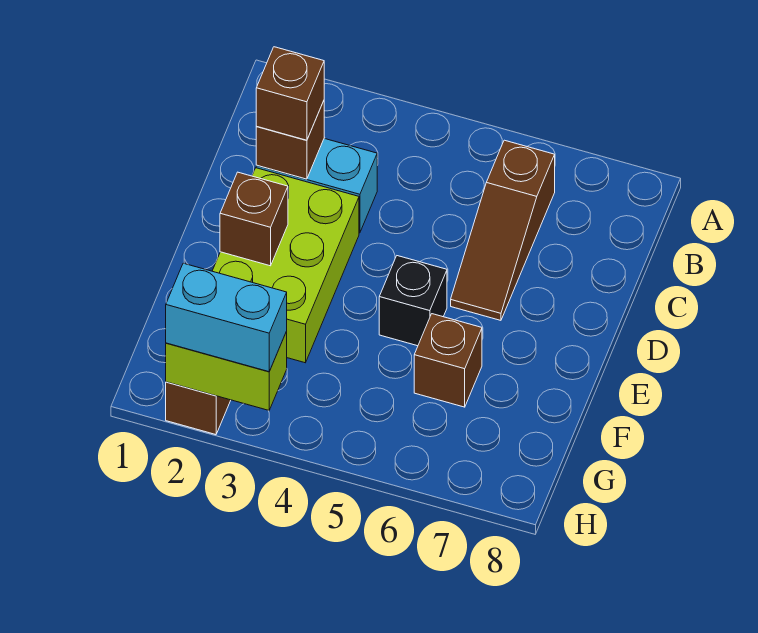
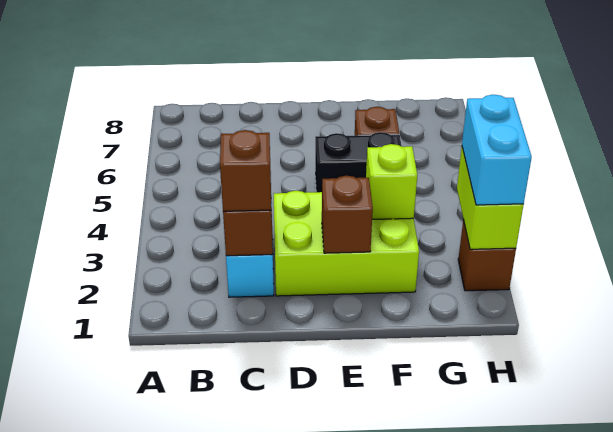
brown 1x3 slope [451,140,555,320] -> none
black 1x1 brick [379,256,447,346] -> black 1x2 brick [315,132,401,192]
none -> lime 1x1 brick [366,144,417,219]

